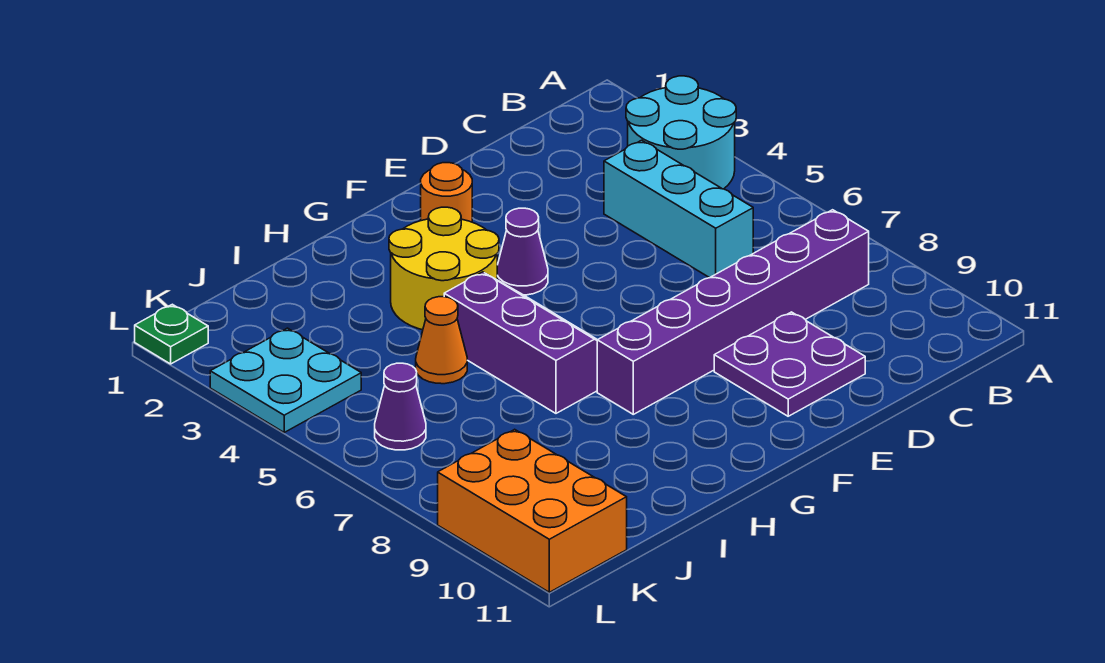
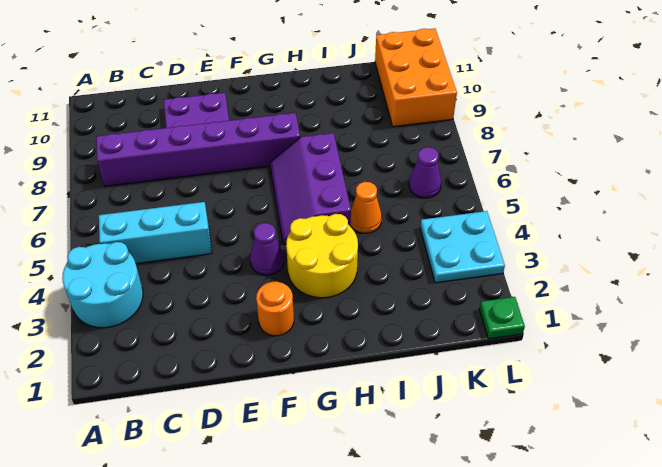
cyan 1x3 brick [604,140,753,278] -> cyan 1x3 brick turned to [99,202,212,264]

